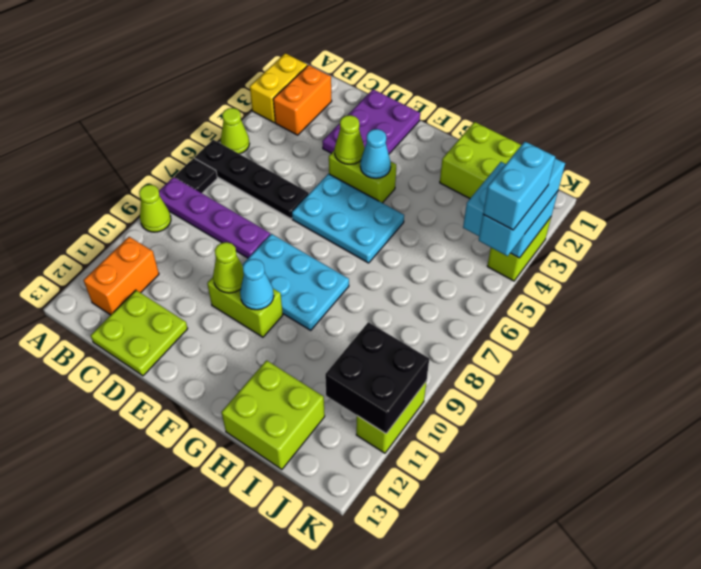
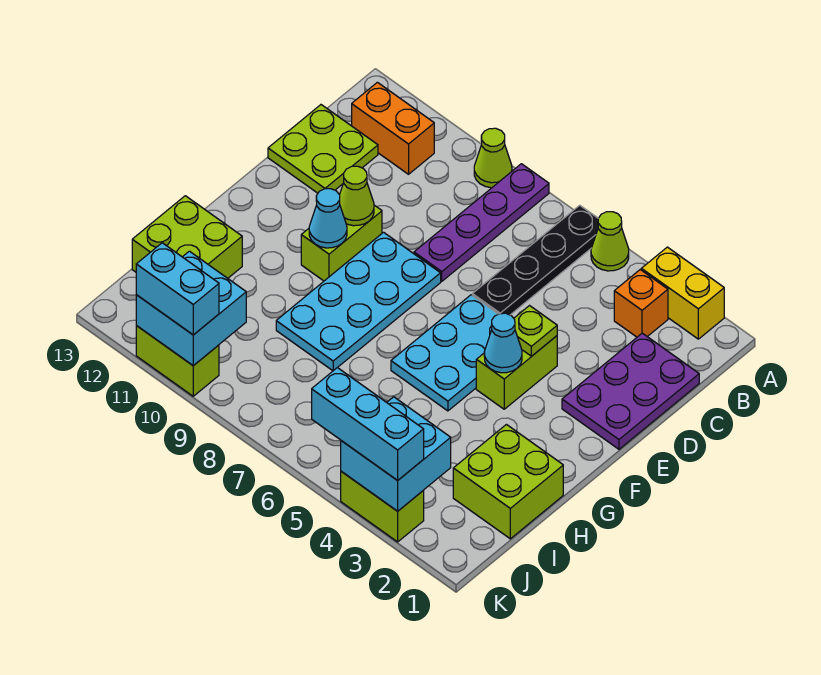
black 1x1 plate [175,158,217,193] -> none
orange 1x2 brick [273,65,332,135] -> orange 1x1 brick [614,270,668,337]
purple 2x3 plate [322,89,420,154] -> purple 2x3 plate turned to [562,333,699,449]
lime 1x1 cone [335,115,365,164] -> lime 1x1 plate [514,306,557,356]
cyan 2x3 plate [242,234,349,330] -> cyan 2x4 plate [276,232,441,371]
black 2x2 brick [325,322,429,434] -> cyan 2x2 brick [136,251,246,366]
cyan 1x2 brick [483,142,555,230] -> cyan 1x2 brick moved to [136,243,219,335]

